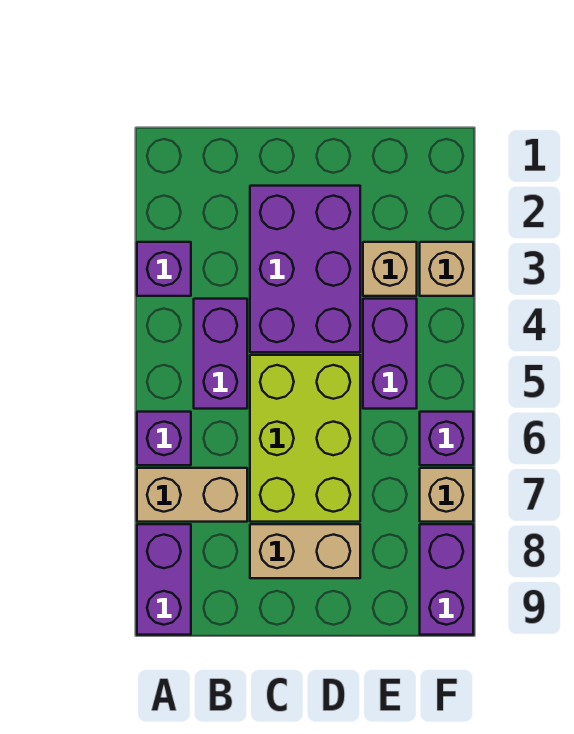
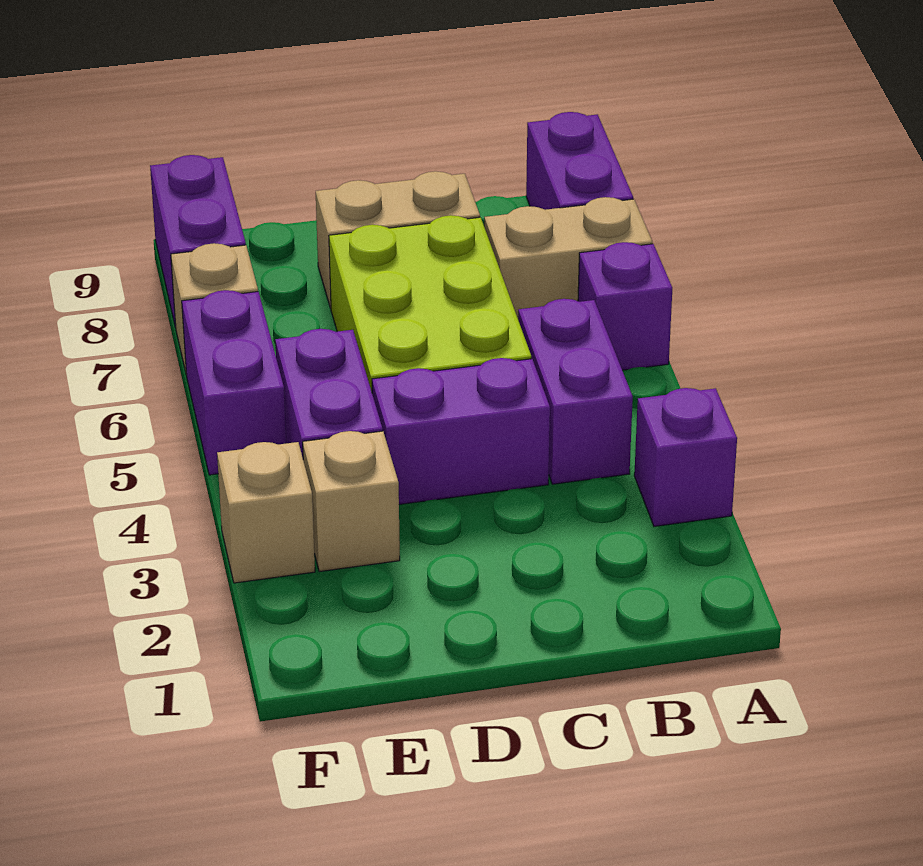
purple 2x3 brick [250,186,360,352] -> purple 1x2 brick [372,358,550,505]
purple 1x1 brick [420,412,473,465] -> purple 1x2 brick [182,290,286,475]

